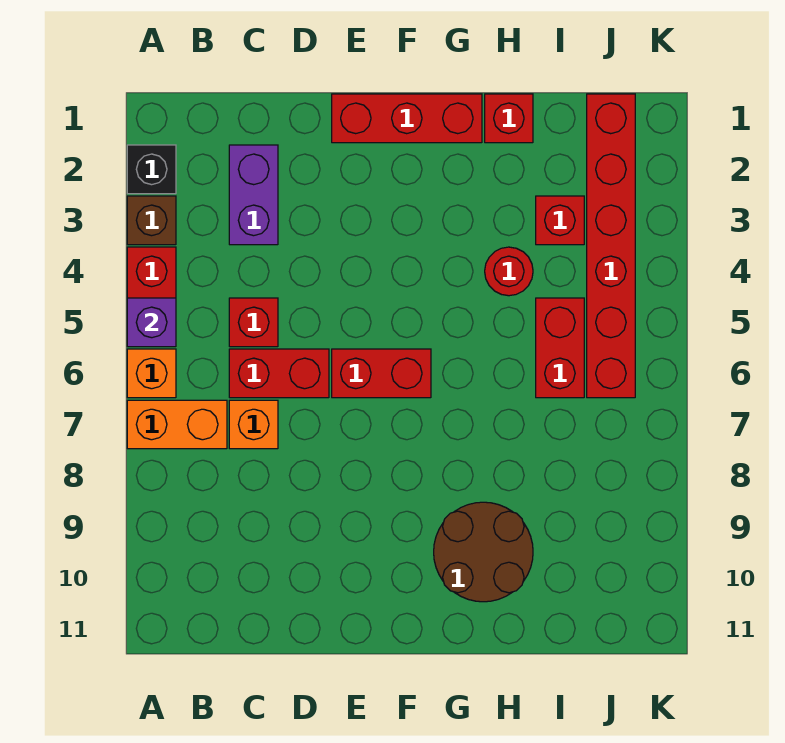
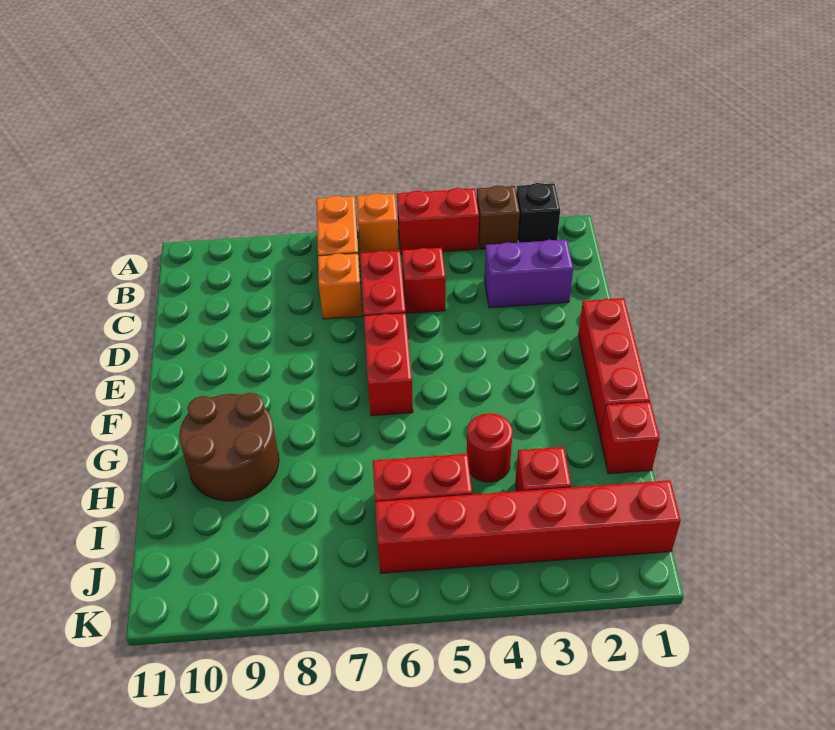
purple 1x1 brick [127,298,176,347] -> none

